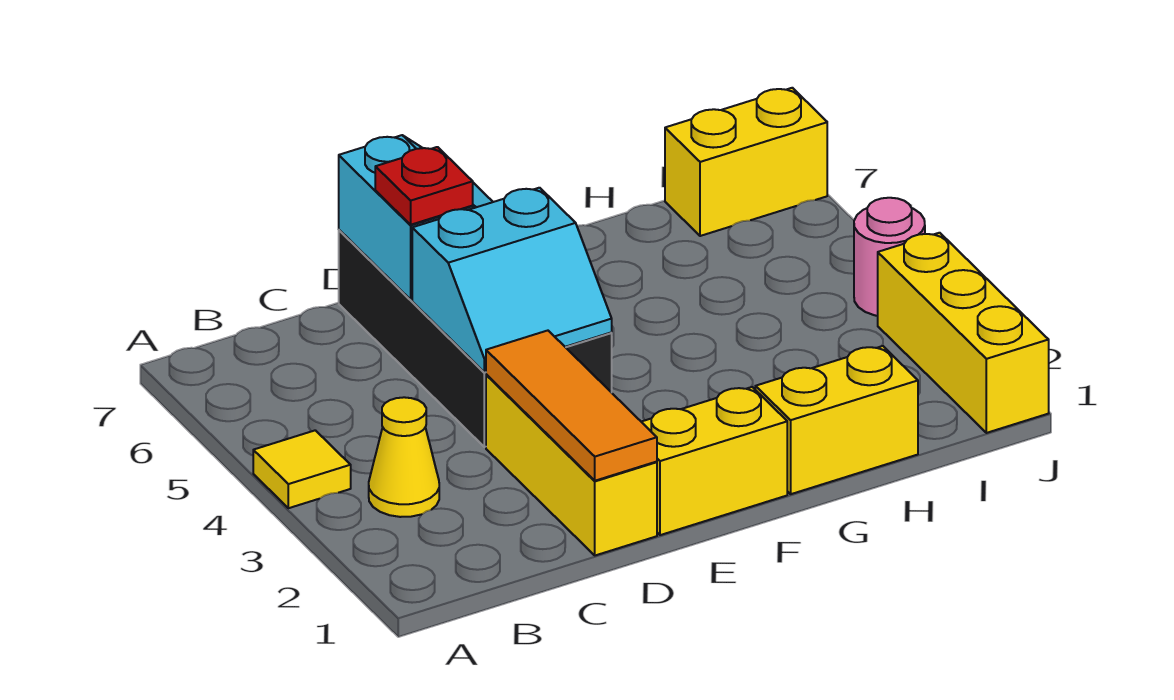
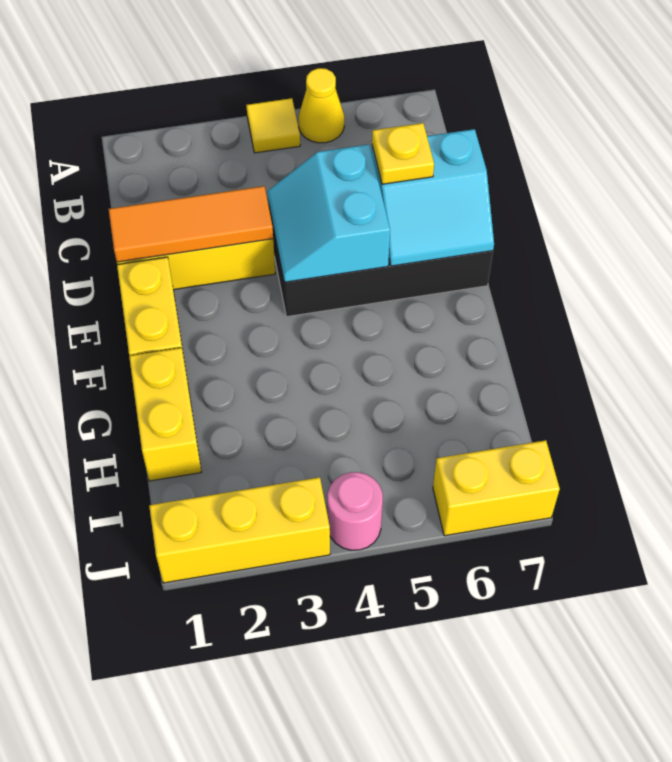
yellow 1x1 cone [369,397,439,517] -> yellow 1x1 cone moved to [298,68,344,143]
red 1x1 plate [375,147,473,225] -> yellow 1x1 plate [372,123,434,184]
yellow 1x2 brick [665,88,827,236] -> yellow 1x2 brick turned to [433,440,560,536]

